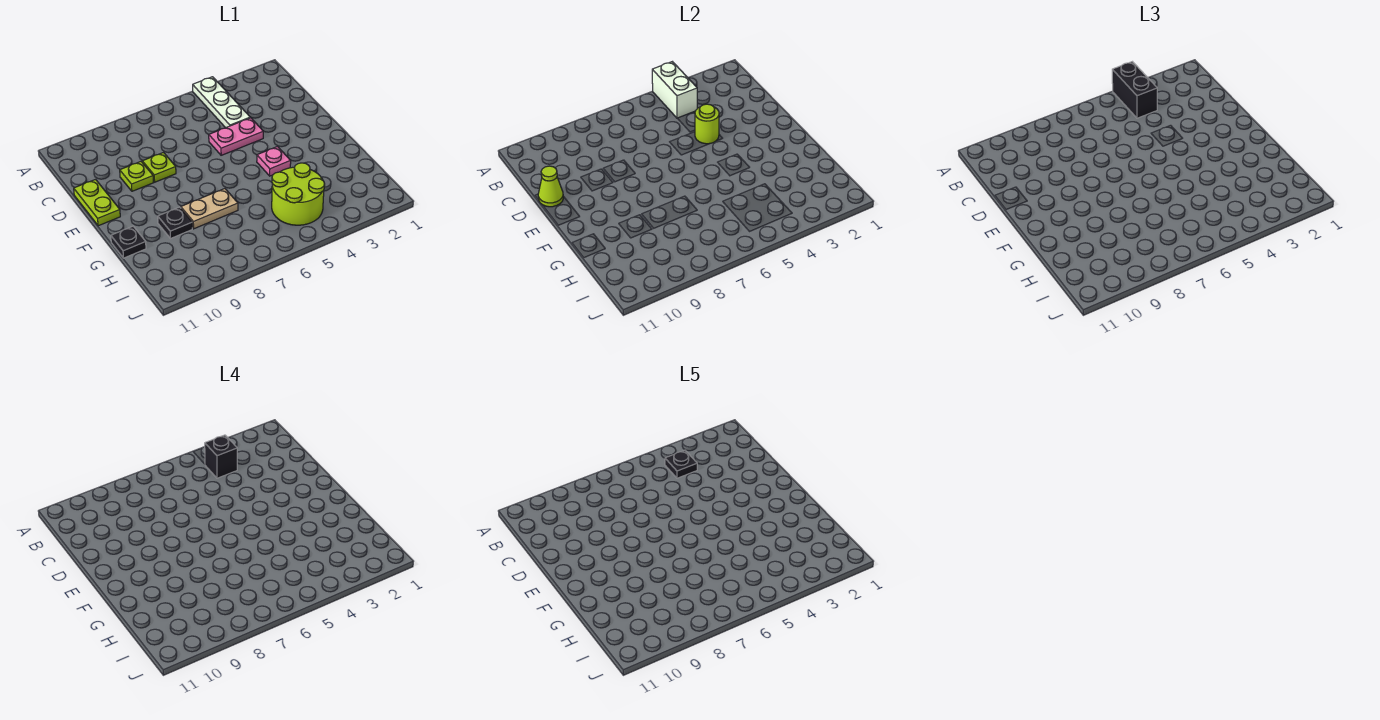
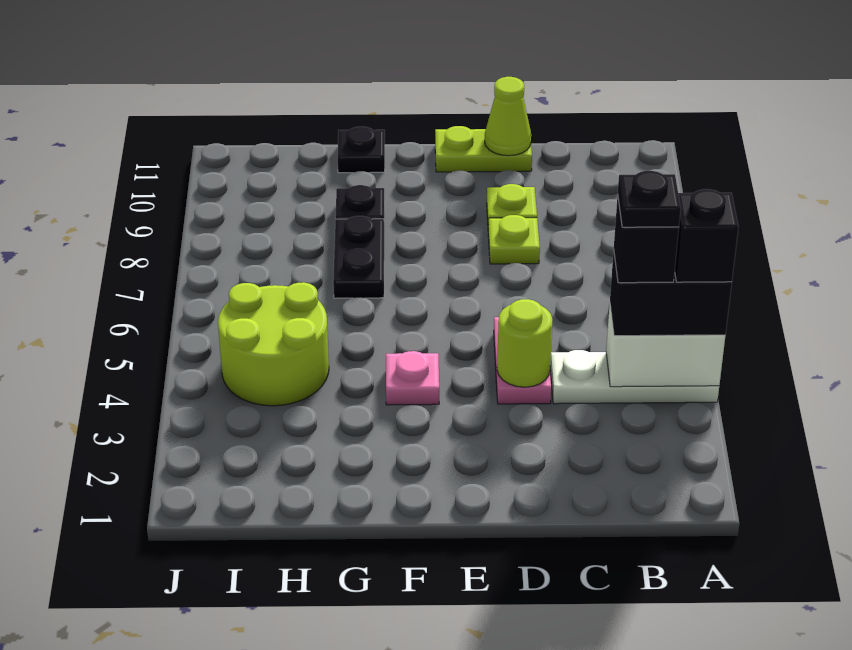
none -> black 1x1 brick [675,189,738,282]
tan 1x2 plate [181,189,238,229] -> black 1x2 plate [333,216,384,298]

